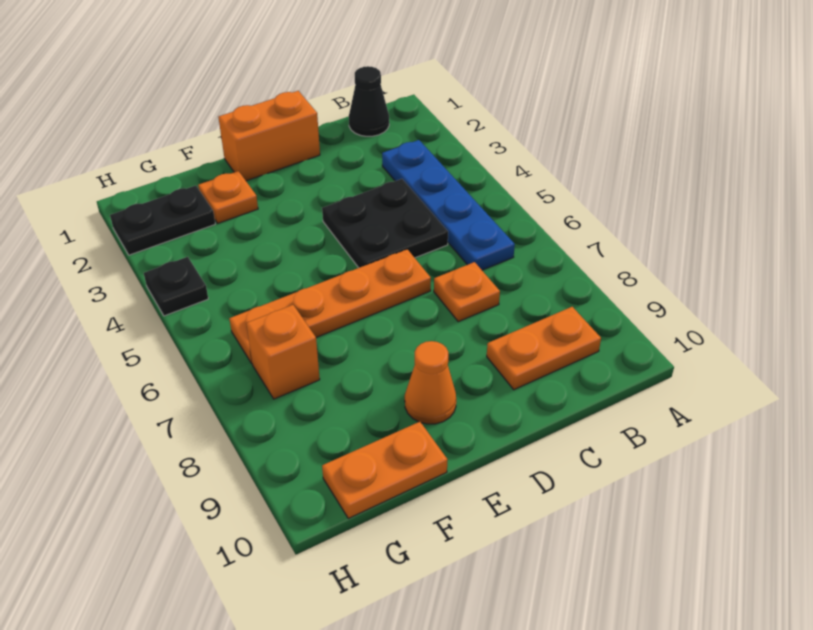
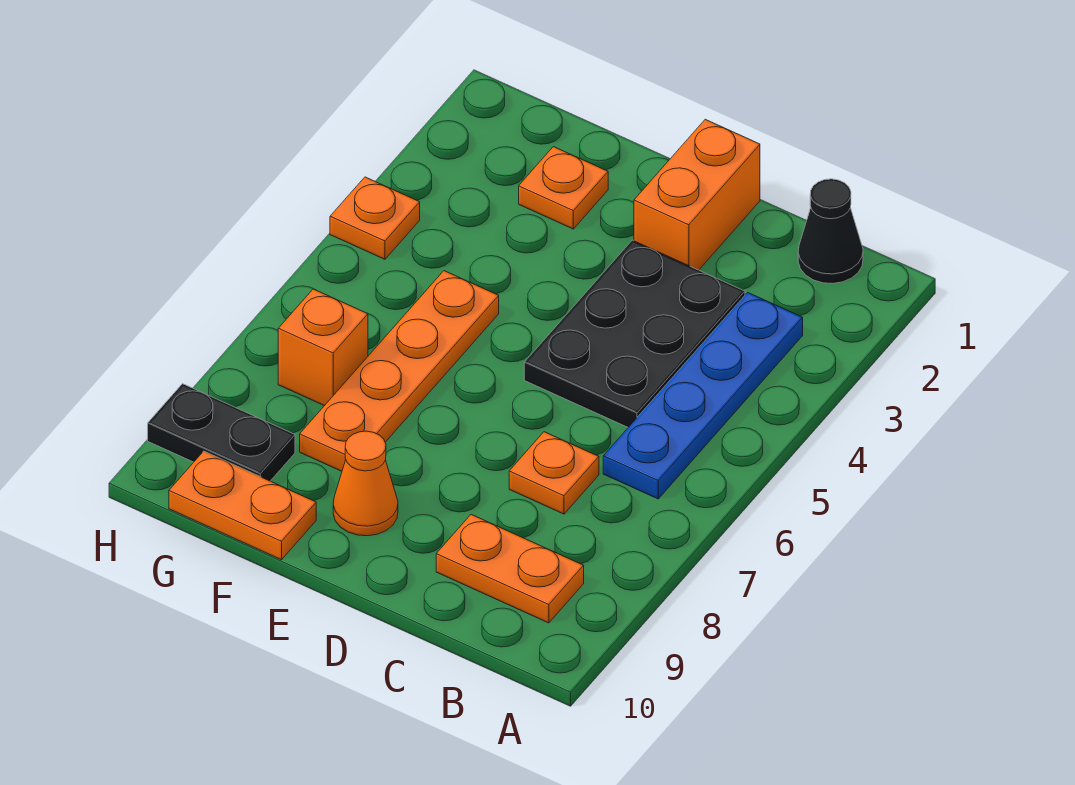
black 2x2 plate [322,179,448,268] -> black 2x3 plate [524,240,745,427]
orange 1x2 brick [218,91,320,181] -> orange 1x2 brick turned to [634,119,760,270]
orange 1x4 plate [229,249,431,363] -> orange 1x4 plate turned to [300,271,499,471]
black 1x2 plate [110,186,215,255] -> black 1x2 plate moved to [148,384,295,481]
black 1x1 plate [144,257,208,316] -> orange 1x1 plate [330,177,420,259]

